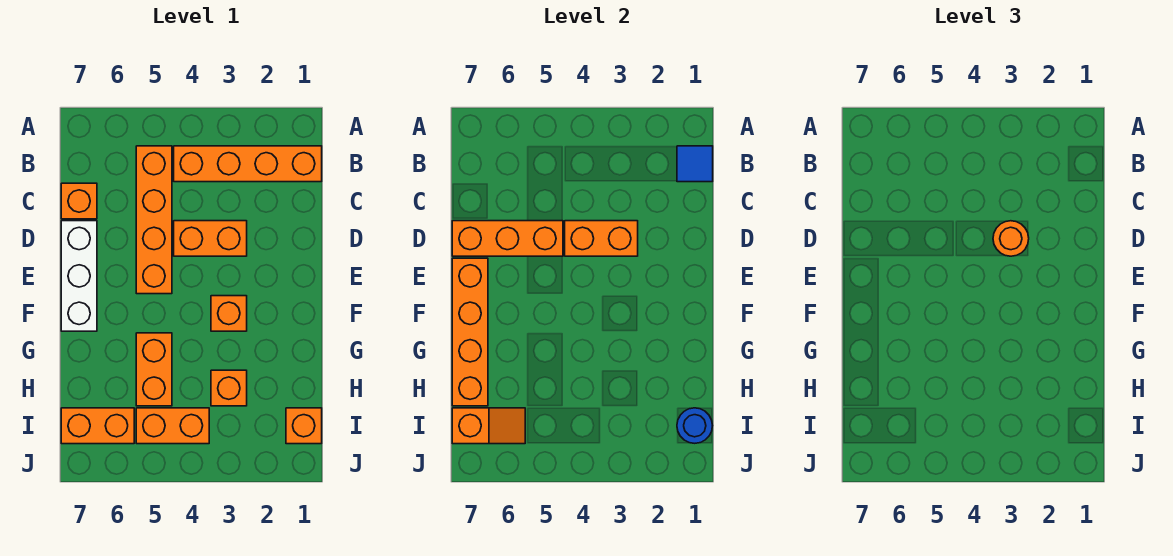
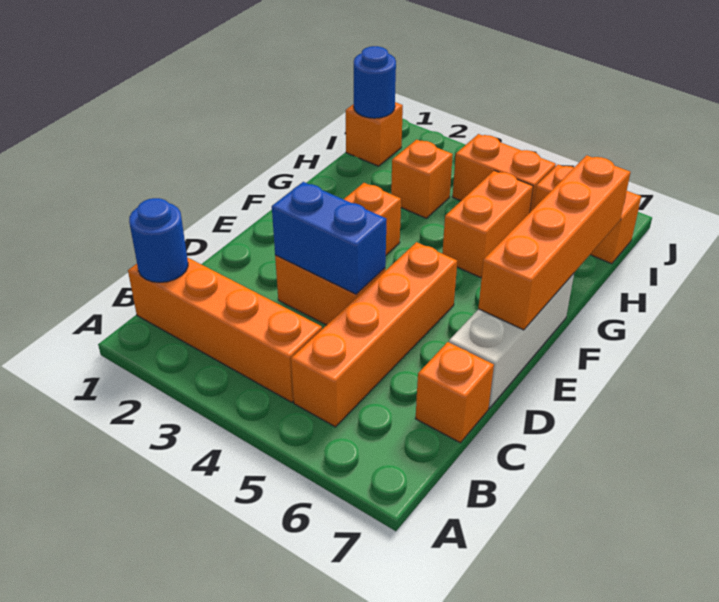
blue 1x1 tile [677,146,713,182] -> blue 1x1 round brick [129,198,188,283]
orange 1x2 brick [565,221,638,256] -> blue 1x2 brick [272,182,387,294]
orange 1x1 round brick [993,221,1029,256] -> none
orange 1x3 brick [452,221,563,256] -> none
orange 1x2 slope [452,408,525,444] -> none

